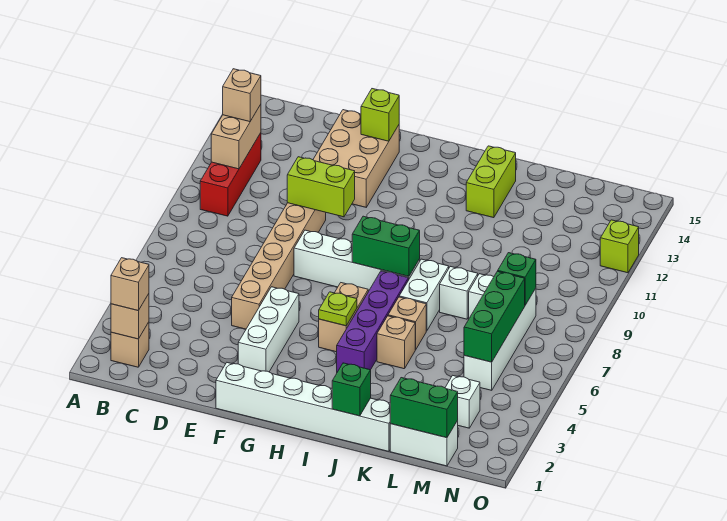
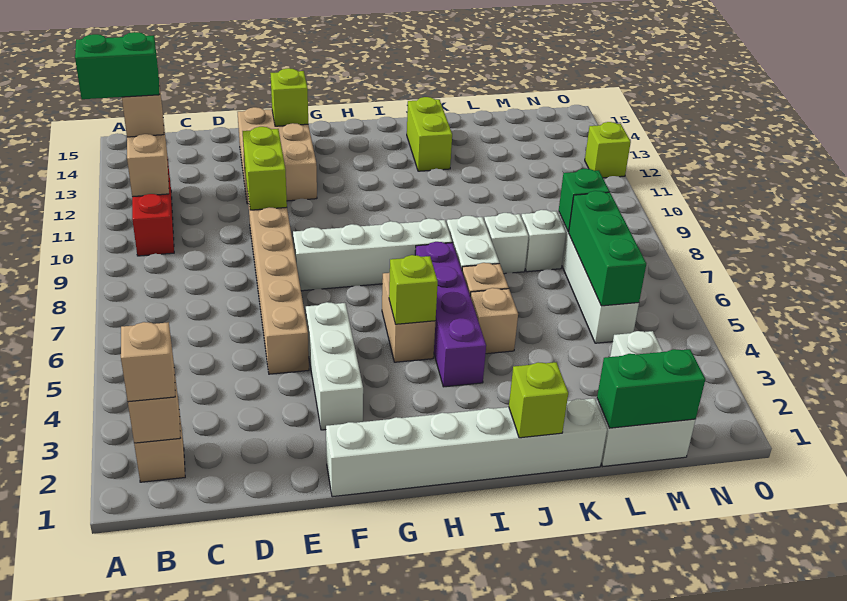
lime 1x2 brick [287,157,355,217] -> lime 1x2 brick turned to [243,127,287,210]
lime 1x1 plate [319,292,357,326] -> lime 1x1 brick [389,255,438,324]
green 1x2 brick [352,216,420,276] -> green 1x2 brick moved to [75,32,159,99]
green 1x1 brick [332,363,371,416] -> lime 1x1 brick [509,362,568,438]

